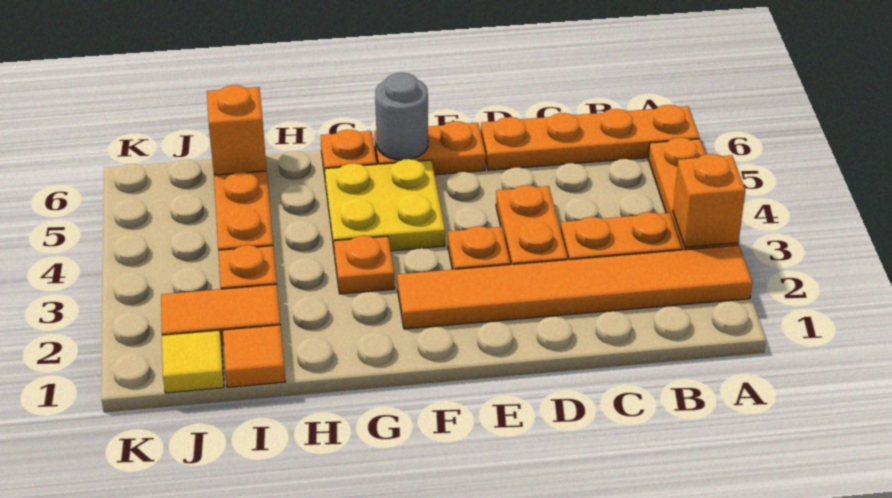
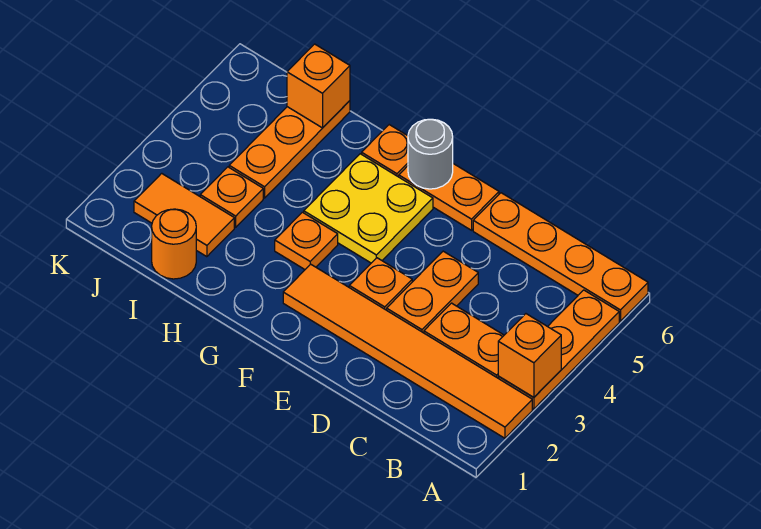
orange 1x1 tile [223,325,285,387] -> orange 1x1 round brick [152,209,196,279]
yellow 1x1 tile [162,330,224,393] -> none

